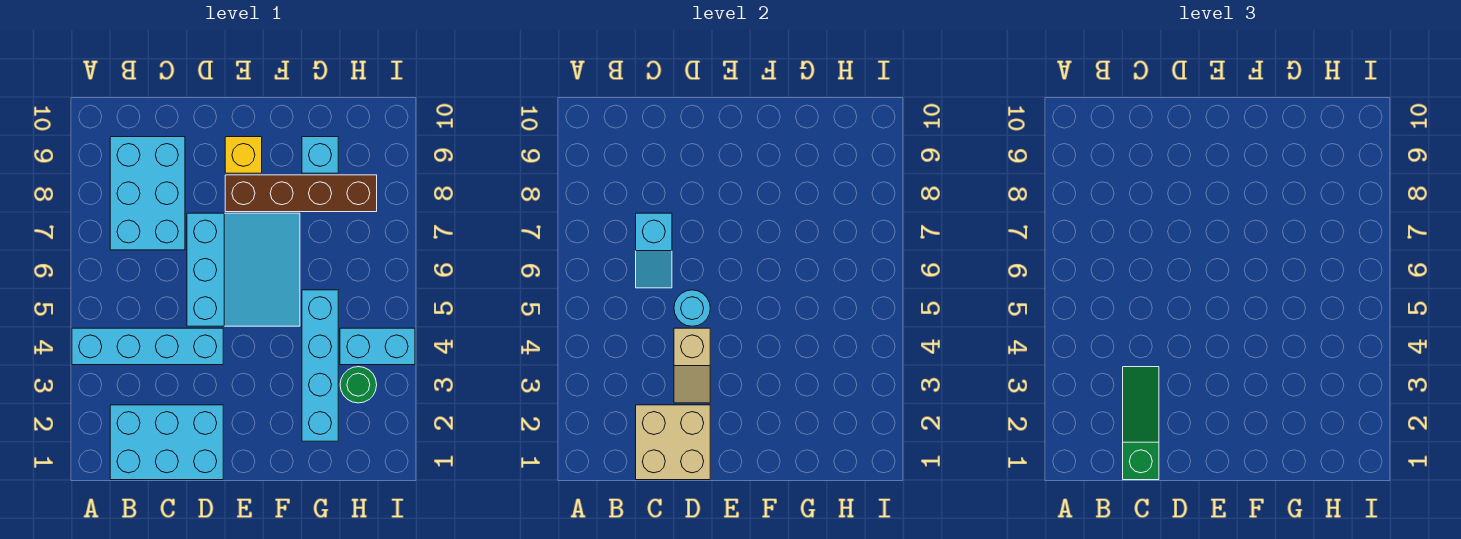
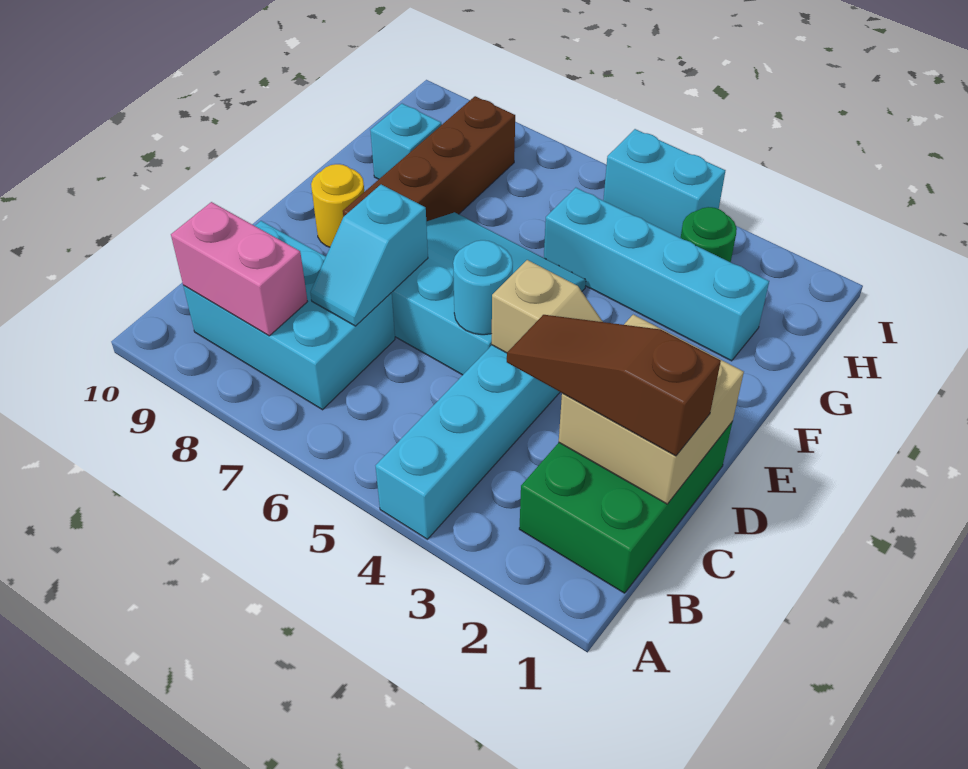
cyan 2x3 brick [110,405,223,480] -> green 2x3 brick [519,422,733,593]
none -> pink 1x2 brick [171,202,307,336]
green 1x3 slope [1123,367,1159,480] -> brown 1x3 slope [507,315,721,456]
cyan 1x2 slope [636,213,672,288] -> cyan 1x2 slope turned to [310,185,428,326]
yellow 1x1 brick [225,137,262,173] -> yellow 1x1 round brick [311,164,364,247]
cyan 1x2 brick [340,328,415,365] -> cyan 1x2 brick turned to [603,129,725,238]

